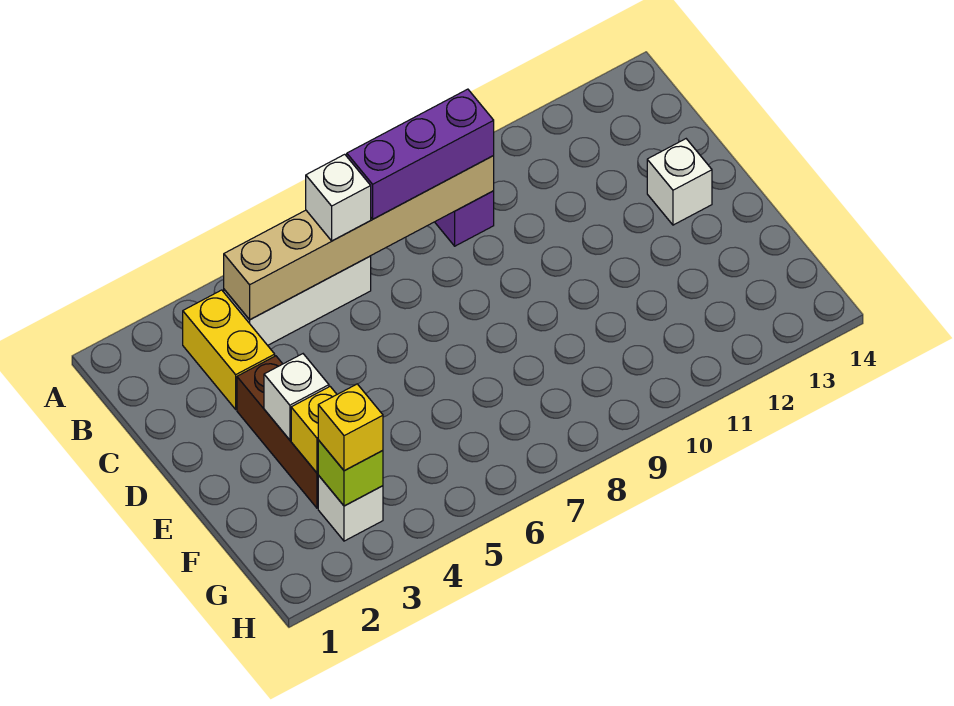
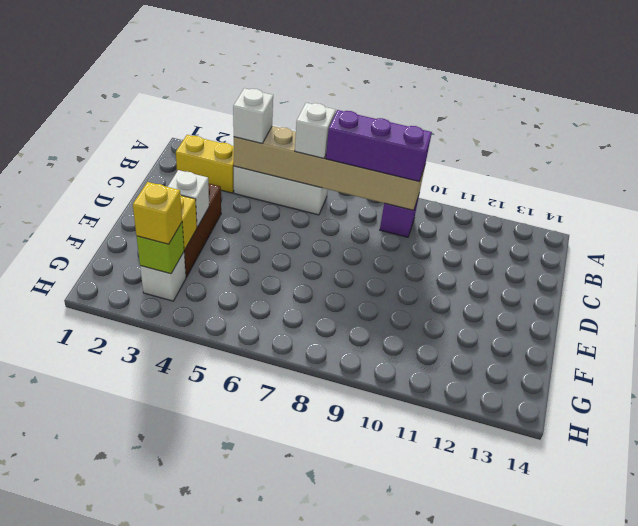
yellow 1x2 brick [183,290,275,409] -> yellow 1x2 brick turned to [176,135,234,193]
white 1x1 brick [647,139,712,225] -> white 1x1 brick moved to [233,88,273,143]

